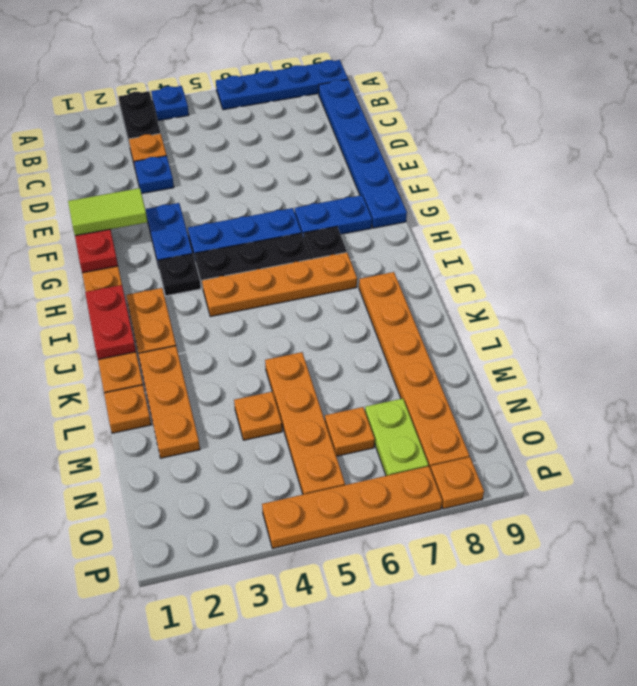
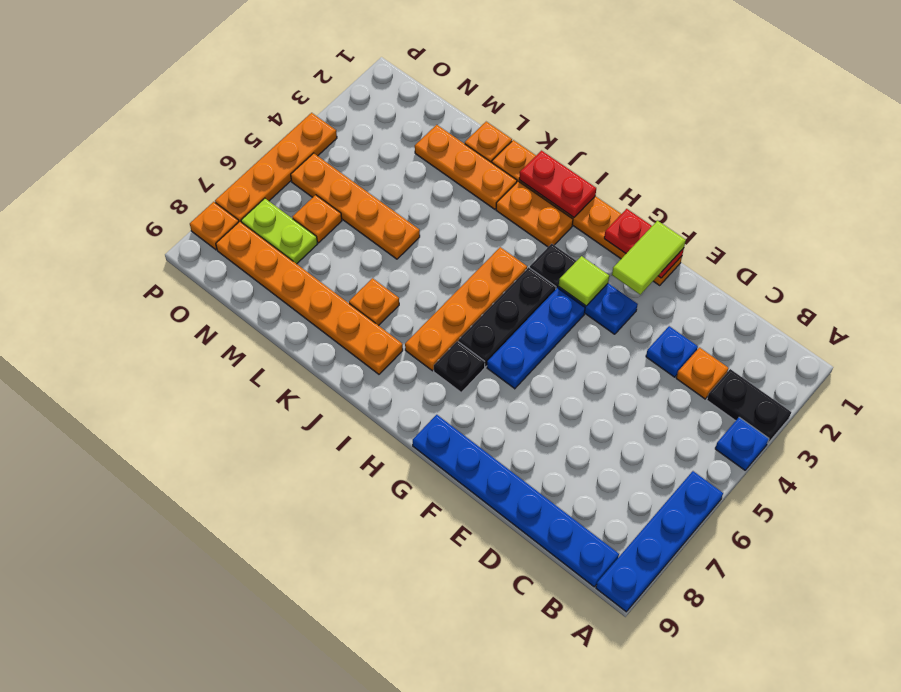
none -> lime 1x1 tile [559,256,609,306]
blue 1x2 plate [295,195,372,237] -> none
orange 1x1 plate [234,392,282,440] -> orange 1x1 plate moved to [349,278,399,326]

